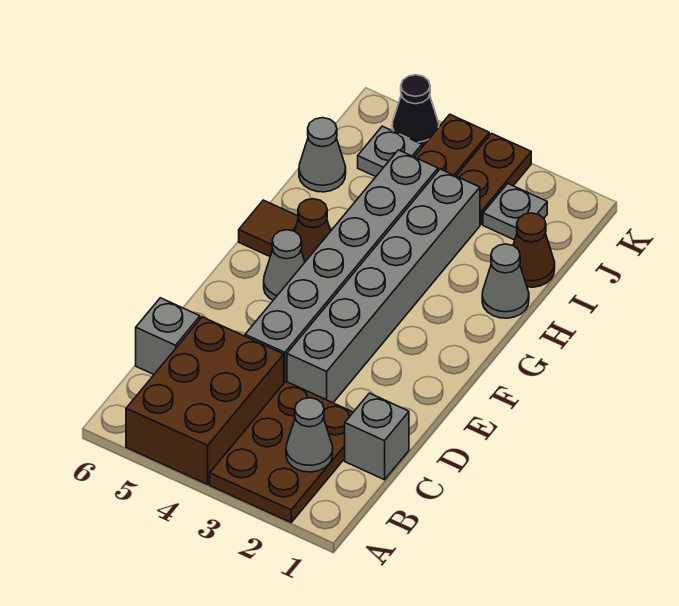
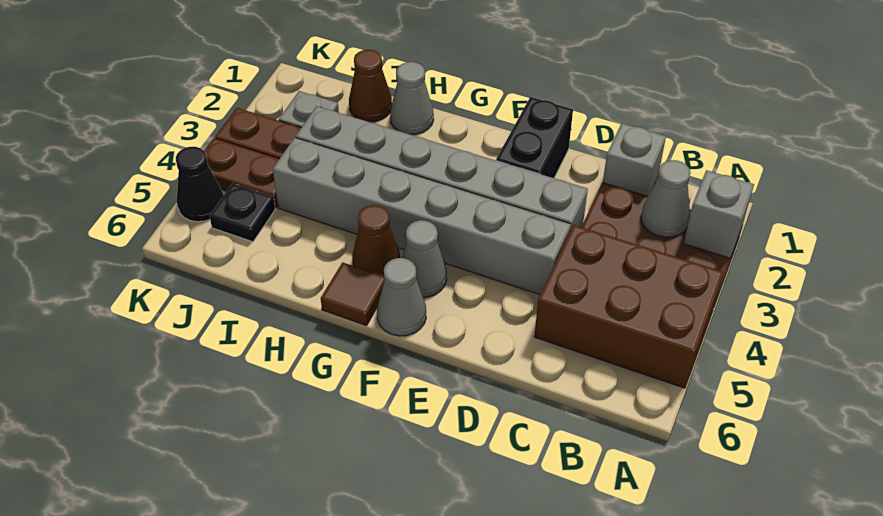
grey 1x1 brick [136,298,200,374] -> grey 1x1 brick moved to [684,170,754,258]
none -> black 1x2 brick [496,97,573,178]
grey 1x1 cone [299,118,346,192] -> grey 1x1 cone moved to [377,258,426,336]
grey 1x1 plate [358,126,422,177] -> black 1x1 plate [209,184,275,242]

